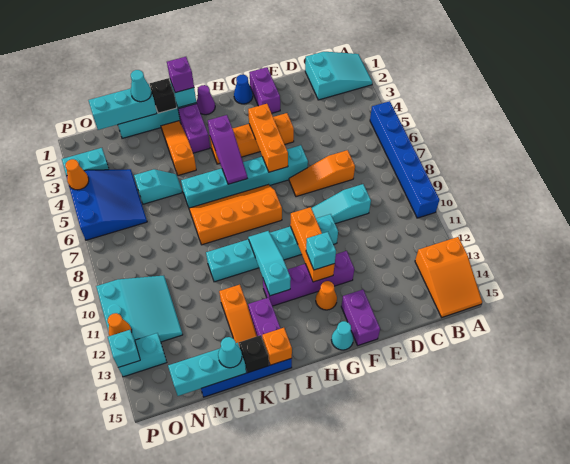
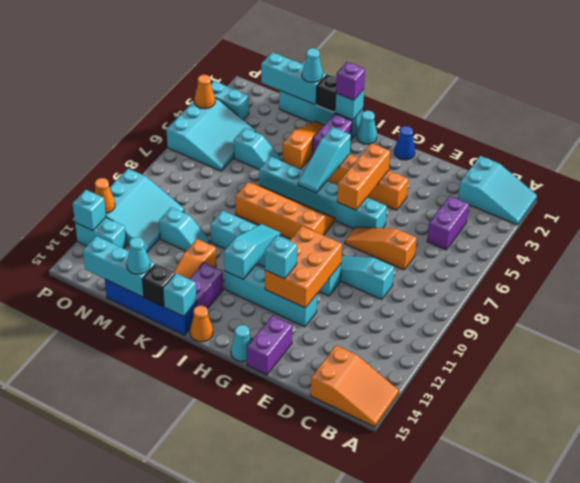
blue 1x6 brick [370,101,440,218] -> none
orange 2x3 slope [415,237,482,317] -> orange 2x3 slope turned to [311,345,399,427]
purple 1x2 brick [249,67,280,113] -> purple 1x2 brick moved to [427,196,469,250]
purple 1x4 brick [263,251,354,306] -> cyan 1x4 brick [224,265,317,327]
orange 1x3 brick [290,207,335,282] -> orange 2x3 brick [265,226,342,308]
orange 1x1 cone [316,281,337,310] -> orange 1x1 cone moved to [190,305,213,342]
purple 1x1 cone [196,85,215,115] -> cyan 1x1 cone [357,111,377,144]
purple 1x3 slope [208,115,247,184] -> cyan 1x3 slope [298,127,351,193]
orange 1x1 brick [262,328,292,365] -> cyan 1x1 brick [163,273,196,316]
none -> cyan 1x2 slope [159,207,210,251]
blue 3x3 slope [66,169,147,240] -> cyan 3x3 slope [166,98,256,171]

